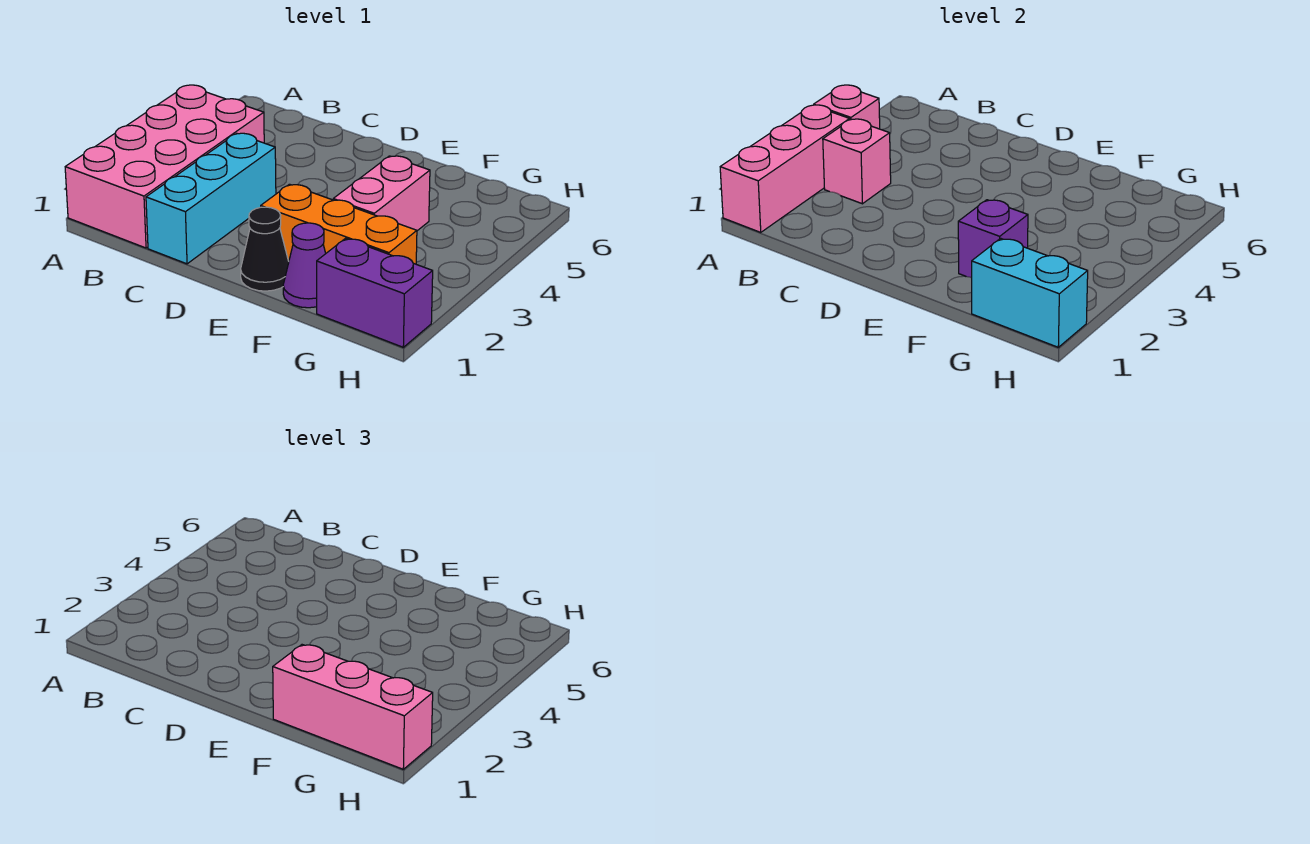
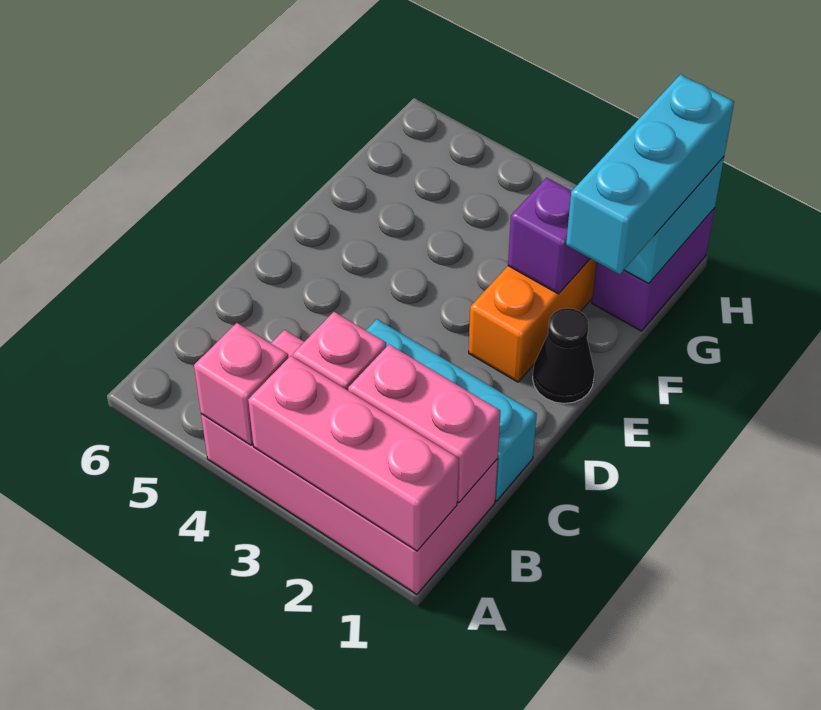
purple 1x1 cone [283,223,326,308] -> none
pink 1x3 brick [273,645,433,769] -> cyan 1x3 brick [566,74,734,274]
pink 1x2 brick [333,156,430,231] -> pink 1x2 brick moved to [348,345,501,503]

